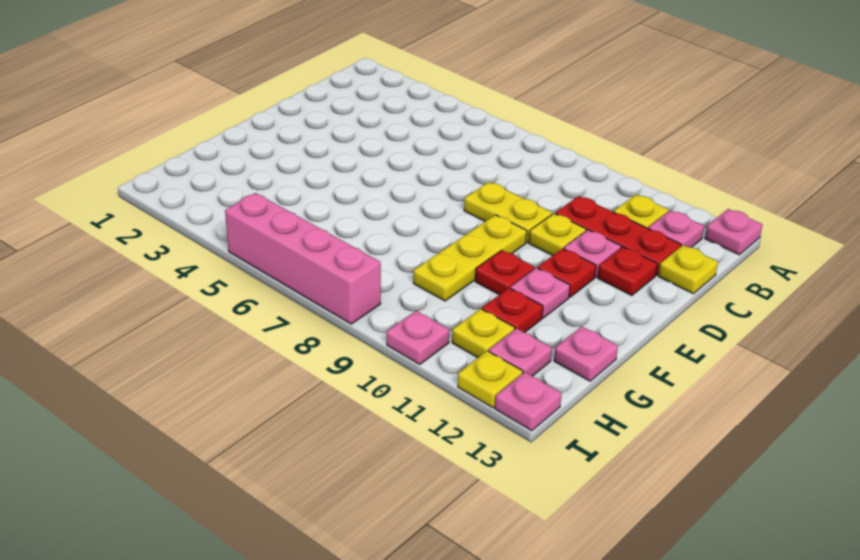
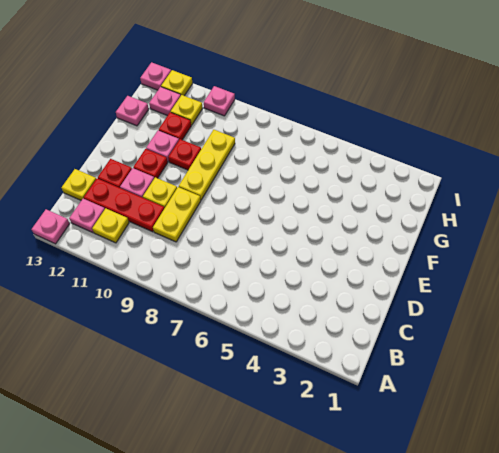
yellow 1x2 plate [464,182,552,243] -> yellow 1x2 plate turned to [153,187,201,242]
pink 1x4 brick [225,193,381,324] -> none

